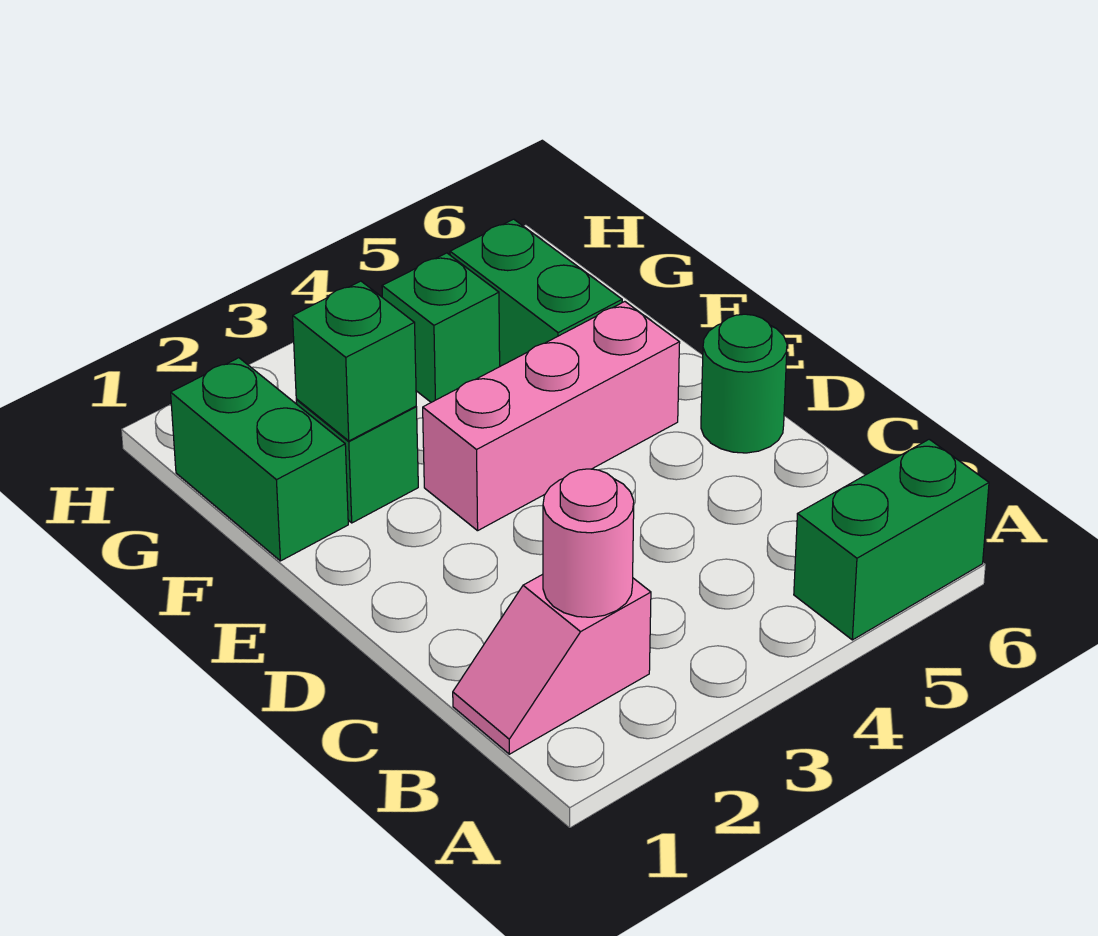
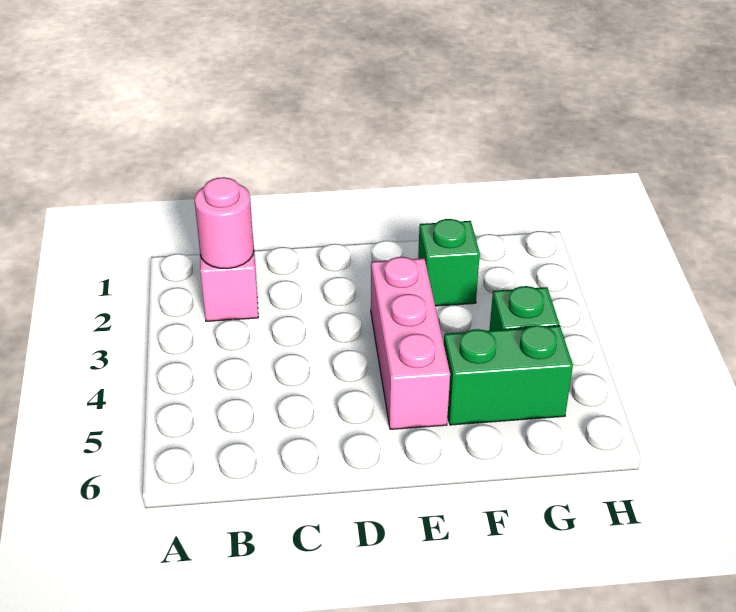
green 1x2 brick [794,439,989,640] -> none
green 1x1 round brick [701,314,787,453] -> none
green 1x2 brick [171,358,348,561] -> none
green 1x1 brick [293,281,416,441] -> none

